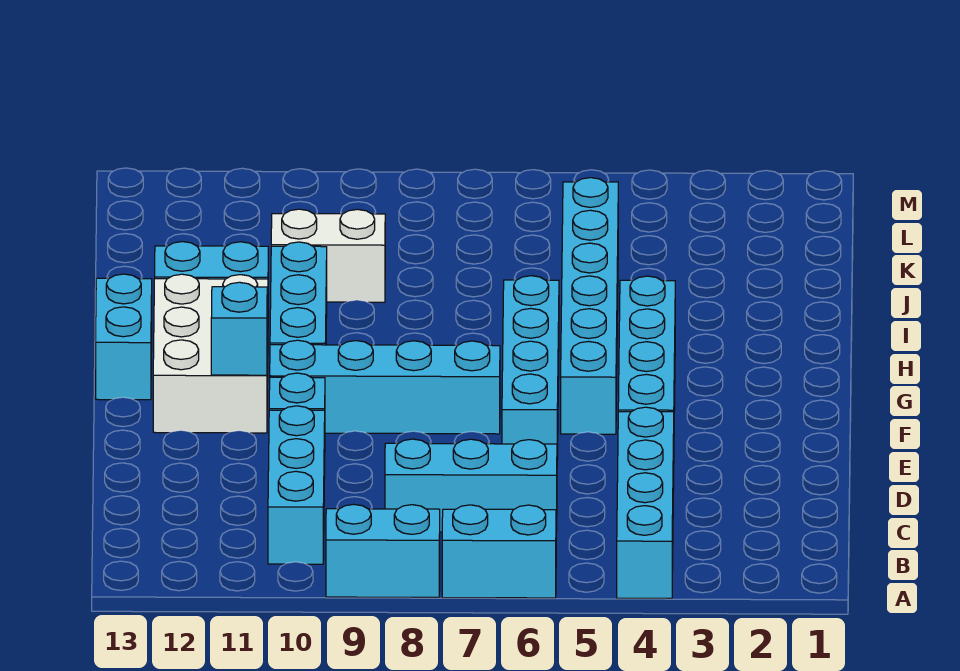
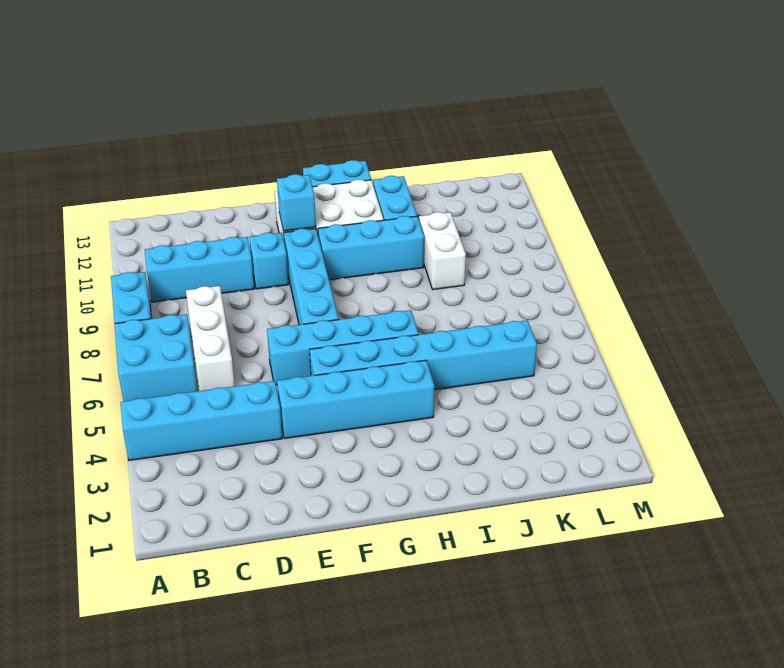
cyan 1x2 brick [442,505,556,598] -> cyan 2x2 brick [115,314,197,401]
cyan 1x3 brick [385,439,557,532] -> white 1x3 brick [186,286,235,391]

